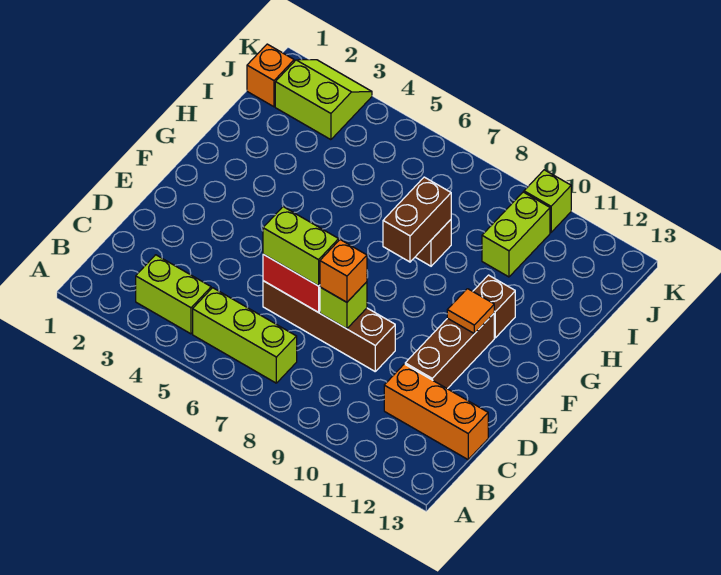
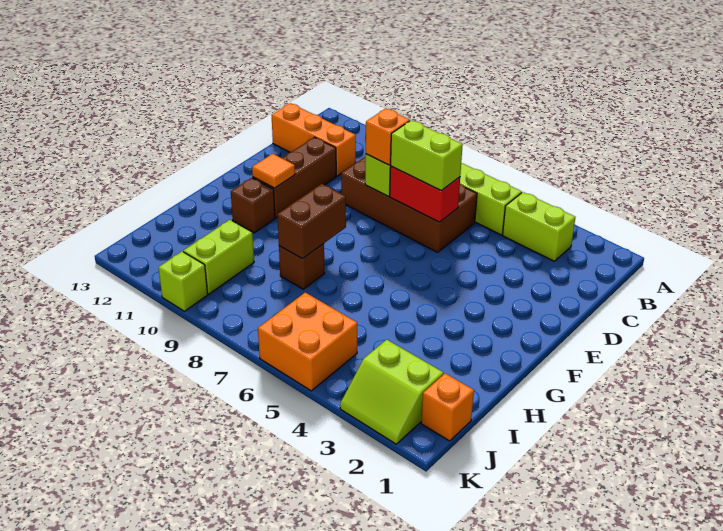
brown 1x4 brick [263,281,395,371] -> brown 2x4 brick [341,157,477,252]
none -> orange 2x2 brick [258,293,357,391]

